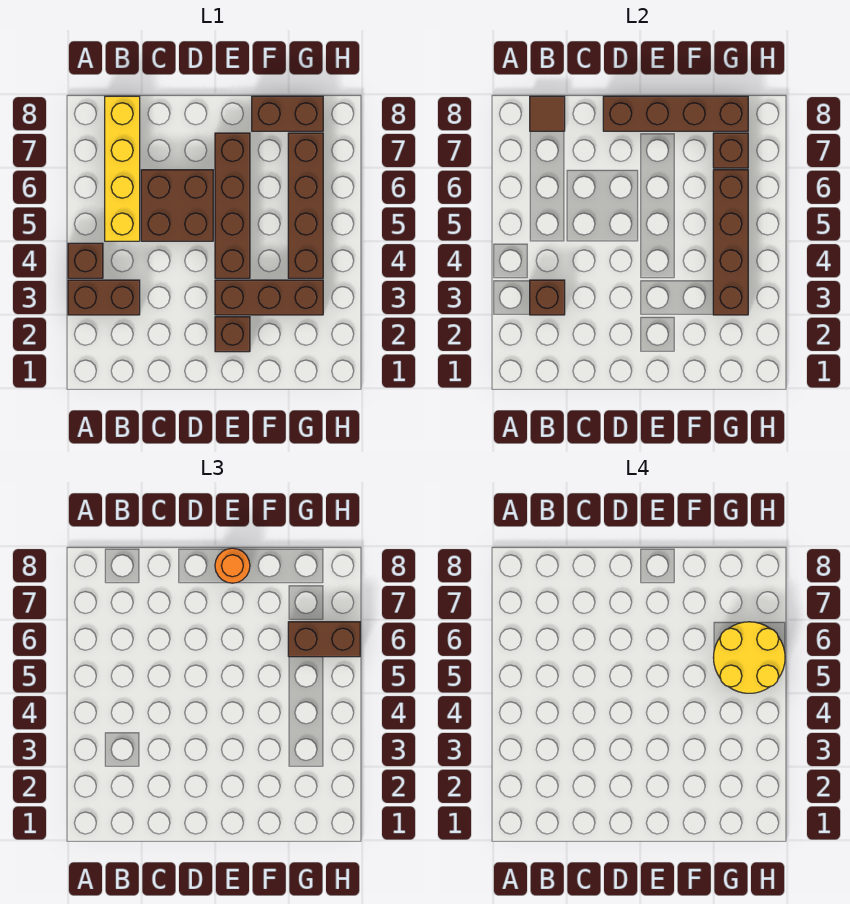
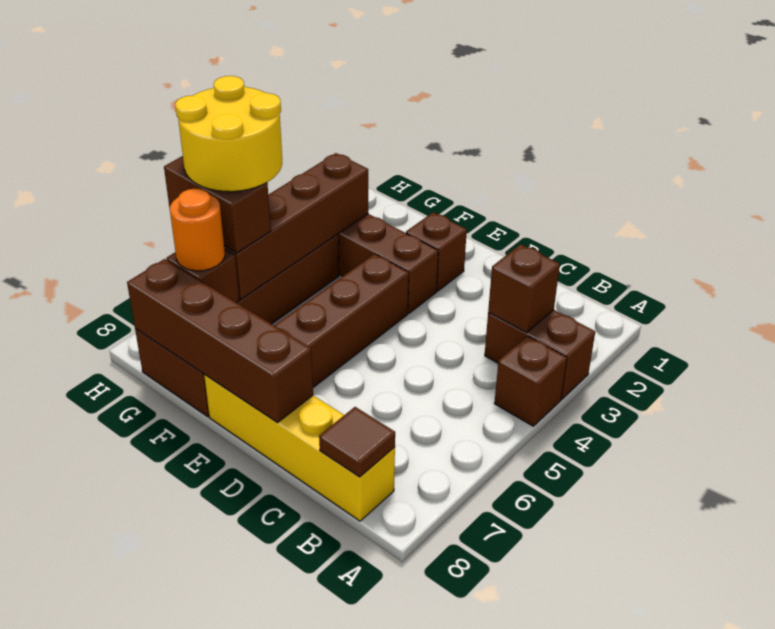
yellow 1x4 brick [105,96,140,241] -> yellow 1x4 brick turned to [204,375,395,521]
brown 2x2 brick [141,170,213,241] -> none
orange 1x1 round brick [215,548,250,583] -> orange 1x1 round brick moved to [170,189,225,271]

